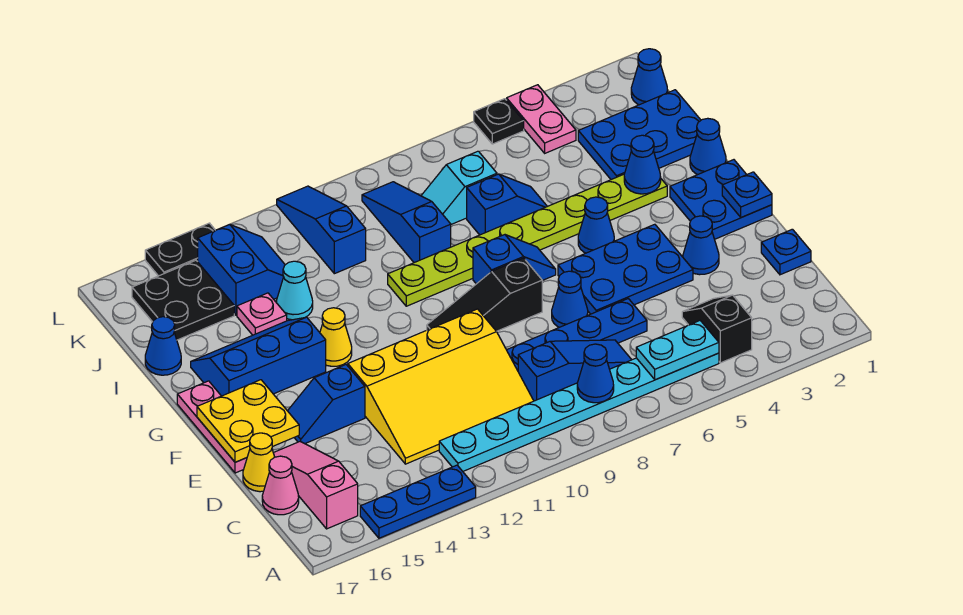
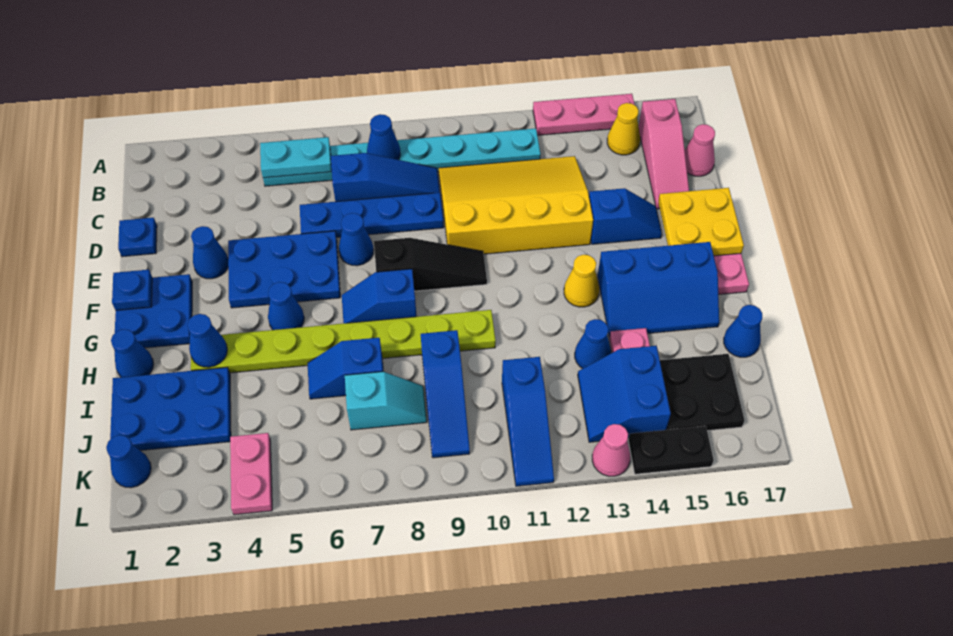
blue 1x3 plate [360,465,476,538] -> pink 1x3 plate [533,94,635,135]
black 1x2 slope [682,295,752,363] -> none
blue 1x3 slope [518,340,631,401] -> blue 1x3 slope turned to [331,153,440,202]
yellow 1x1 cone [243,433,274,492] -> yellow 1x1 cone moved to [607,103,640,155]
cyan 1x1 cone [276,261,313,320] -> blue 1x1 cone [575,319,611,369]
black 1x1 plate [474,99,524,144] -> none
none -> pink 1x1 cone [592,424,630,476]

